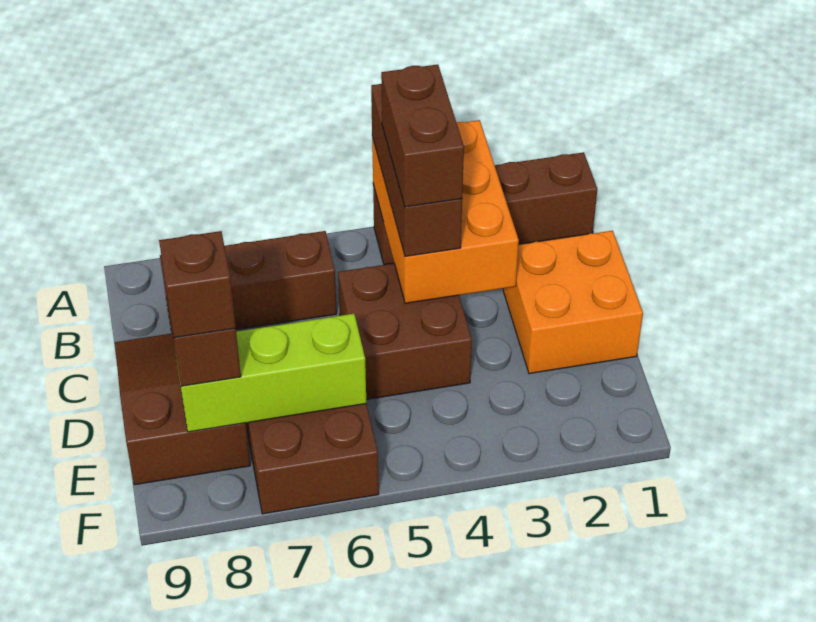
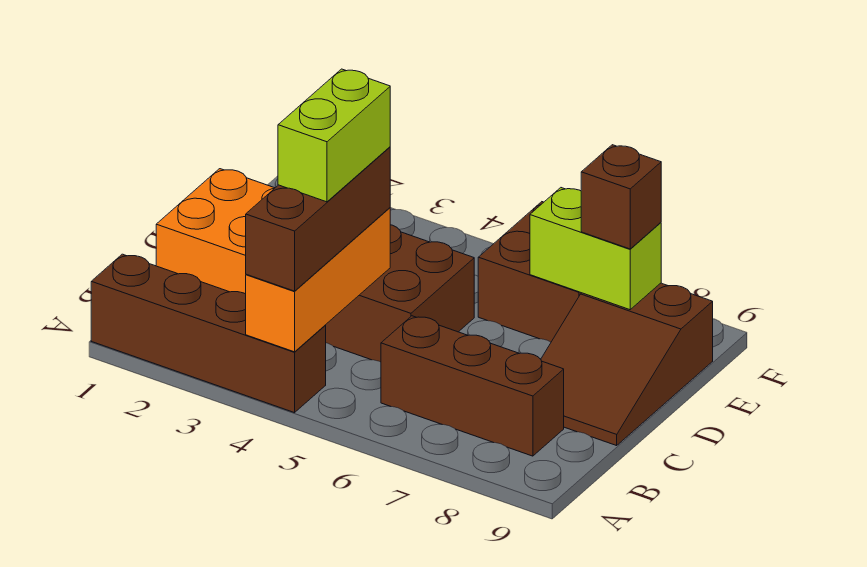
orange 2x3 brick [372,120,519,303] -> orange 1x3 brick [246,208,390,352]
brown 1x2 brick [381,65,464,207] -> lime 1x2 brick [278,69,390,202]
lime 1x3 brick [176,314,366,432] -> lime 1x2 brick [530,188,661,310]
brown 1x1 brick [159,231,236,338] -> none

